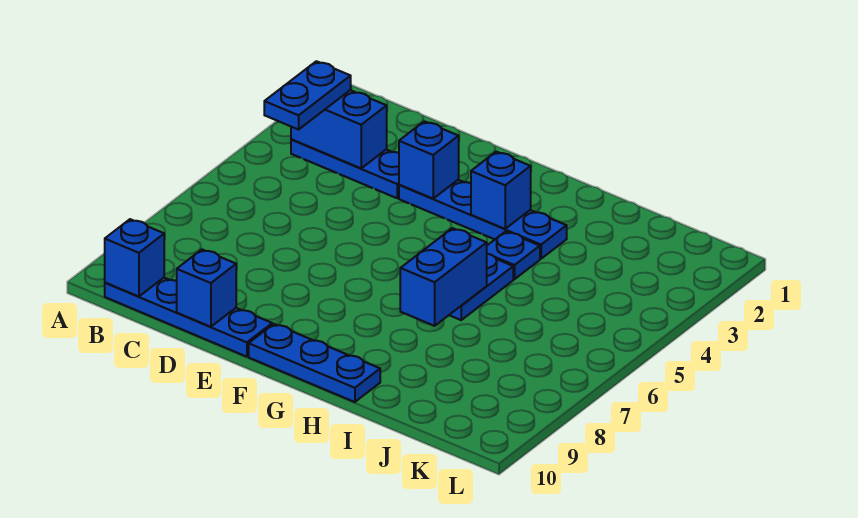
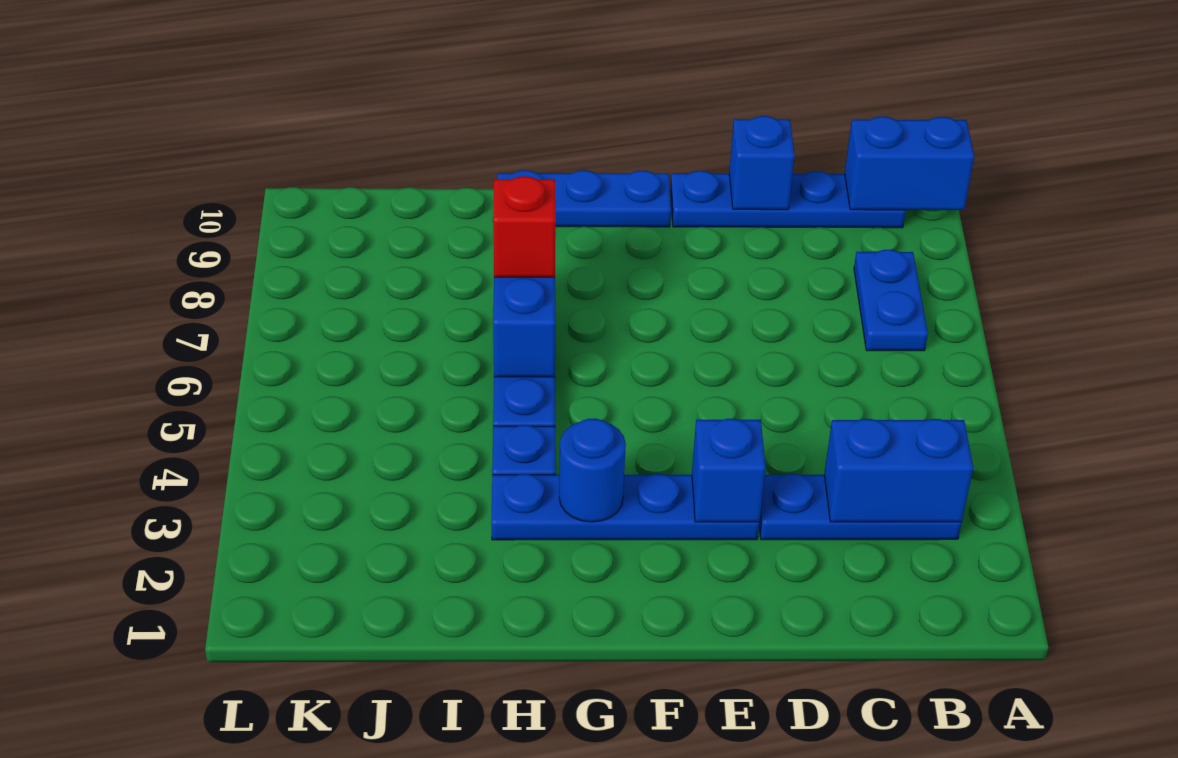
blue 1x2 plate [264,61,351,130] -> blue 1x2 plate moved to [854,250,928,351]
blue 1x1 brick [105,219,164,296] -> blue 1x2 brick [845,117,974,210]
blue 1x1 brick [471,152,531,229] -> blue 1x1 round brick [559,419,626,522]
none -> red 1x1 brick [493,176,556,277]

